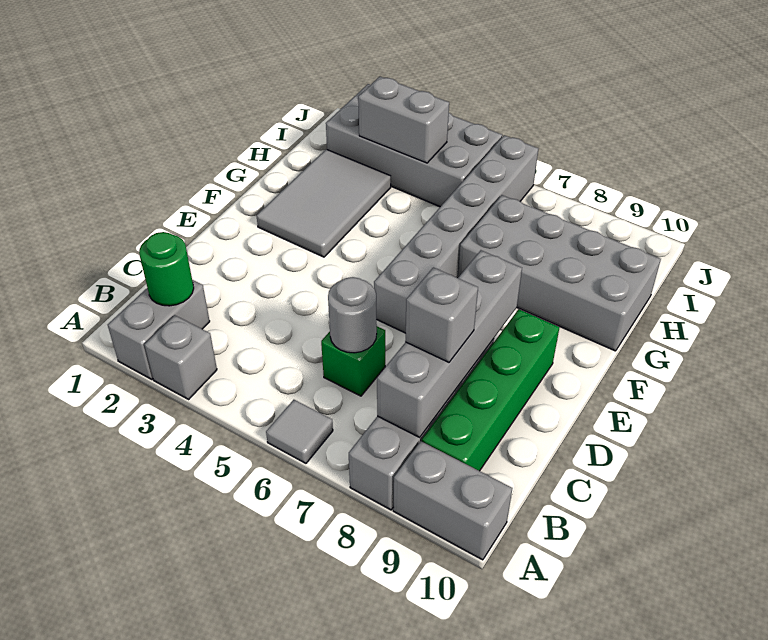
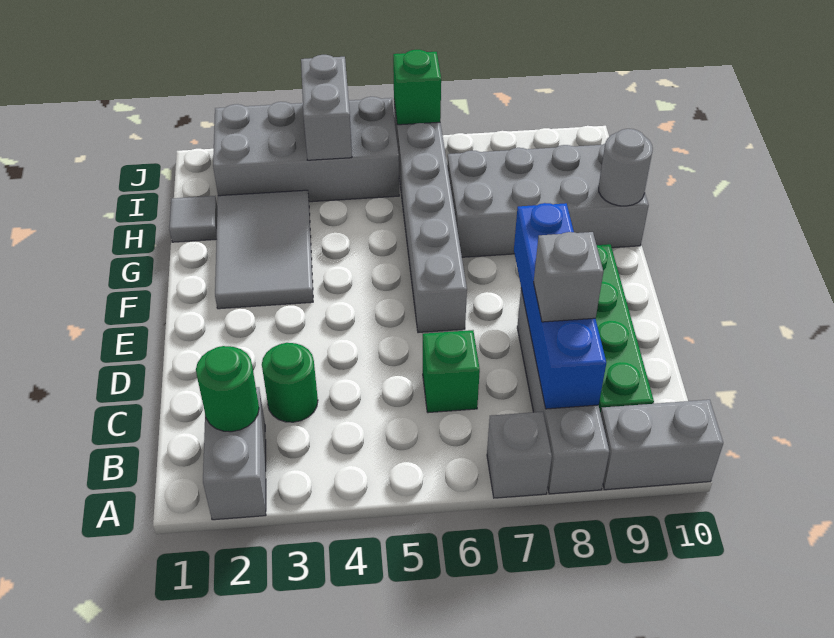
grey 1x1 brick [144,315,217,399] -> grey 1x1 brick moved to [487,412,552,498]
grey 1x1 tile [266,400,333,463] -> grey 1x1 tile moved to [169,196,217,242]
grey 1x4 brick [377,250,522,437] -> blue 1x4 brick [514,203,606,409]
none -> green 1x1 round brick [262,343,318,422]
grey 1x1 round brick [328,277,377,353] -> grey 1x1 round brick moved to [599,129,653,206]
grey 1x2 brick [358,77,449,163] -> grey 1x2 brick turned to [301,55,352,160]
none -> green 1x1 brick [393,50,441,125]

